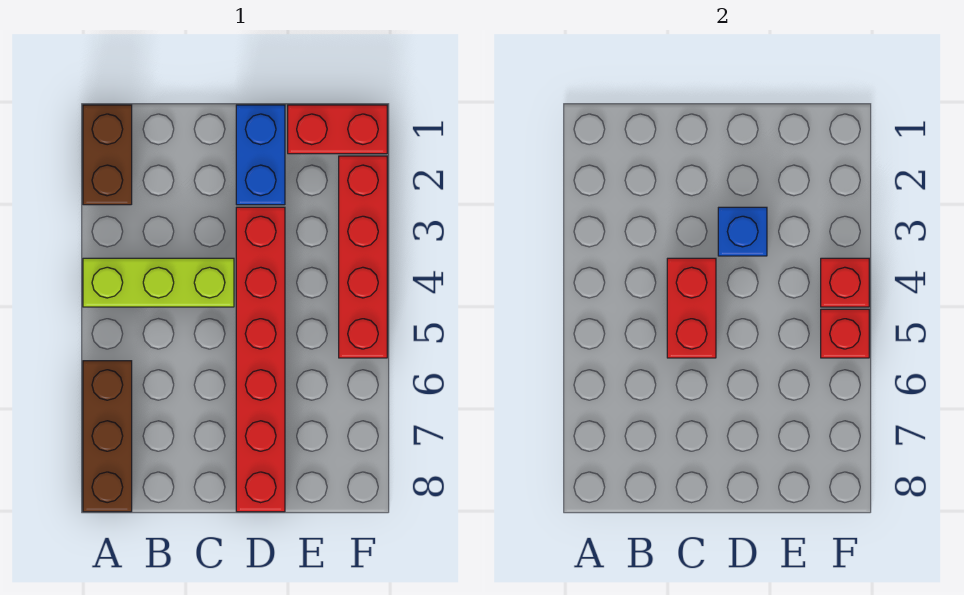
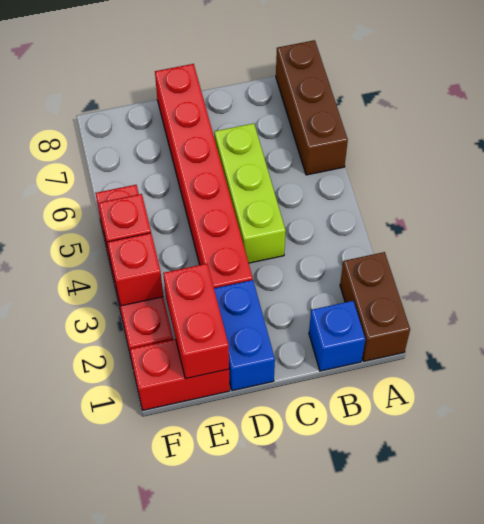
lime 1x3 brick [83,258,234,307] -> lime 1x3 brick turned to [215,123,286,263]
red 1x2 brick [667,258,716,358] -> red 1x2 brick moved to [163,264,229,379]
blue 1x1 brick [718,207,767,256] -> blue 1x1 brick moved to [309,301,365,371]
red 1x1 brick [821,309,869,358] -> red 1x1 brick moved to [107,233,163,306]

